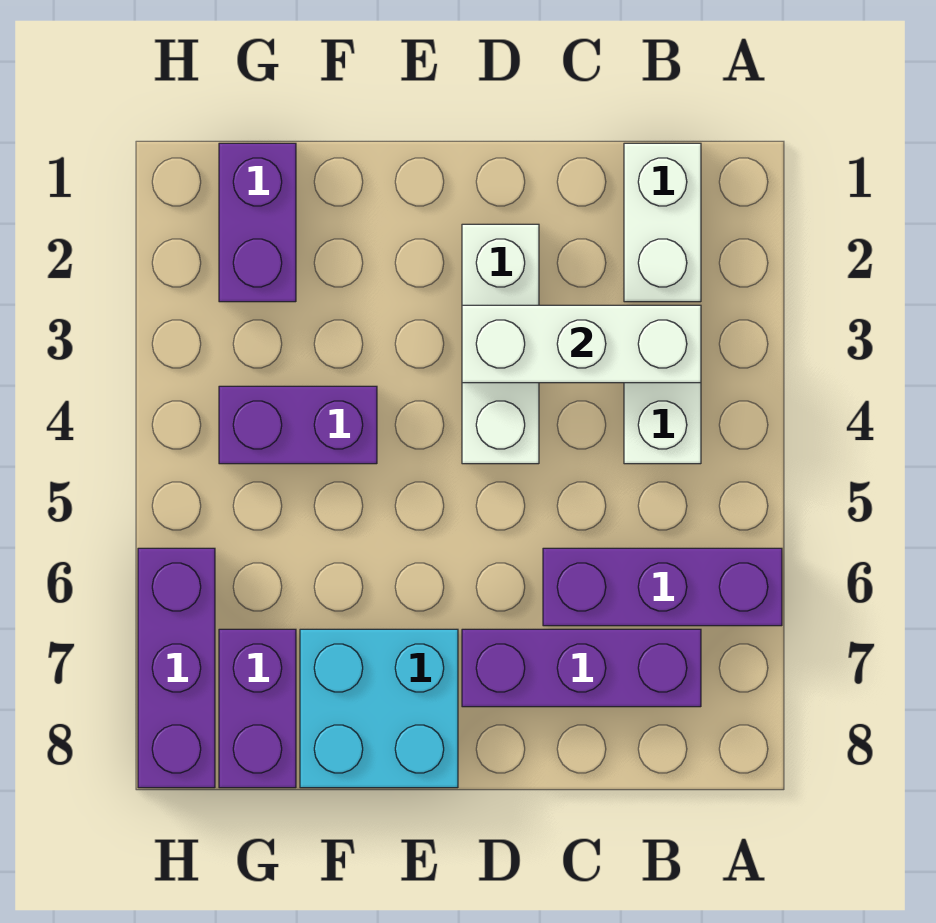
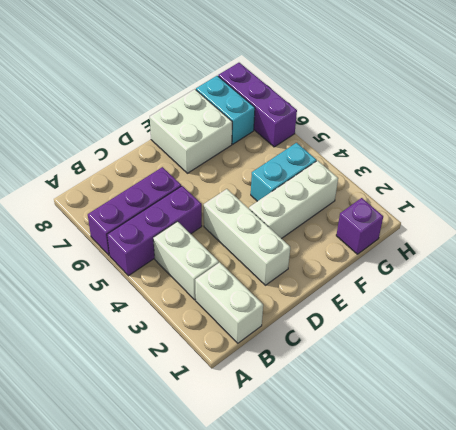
white 1x3 brick [462,305,701,383] -> white 1x3 brick moved to [249,161,338,239]
purple 1x3 brick [462,629,701,707] -> purple 1x3 brick moved to [107,186,202,276]
cyan 2x2 brick [300,629,458,788] -> white 2x2 brick [150,89,232,173]
purple 1x2 brick [219,386,377,464] -> cyan 1x2 brick [251,143,317,201]
purple 1x2 brick [219,143,296,302] -> purple 1x1 brick [336,198,383,254]
purple 1x2 brick [219,629,296,788] -> cyan 1x2 brick [196,76,255,144]

